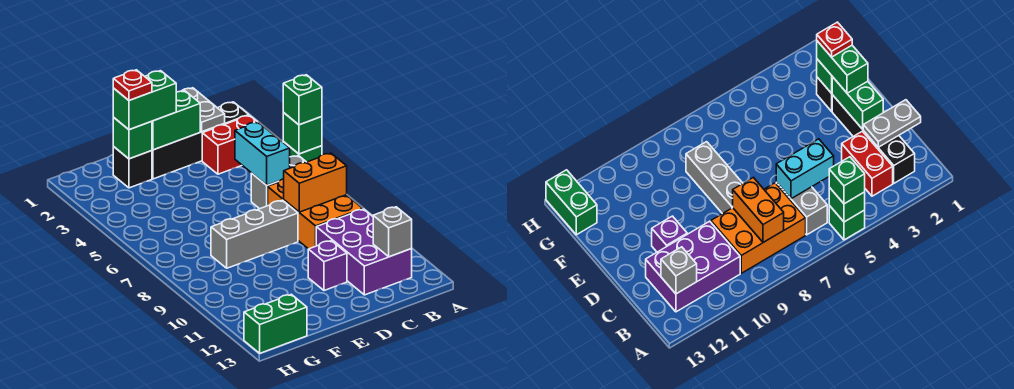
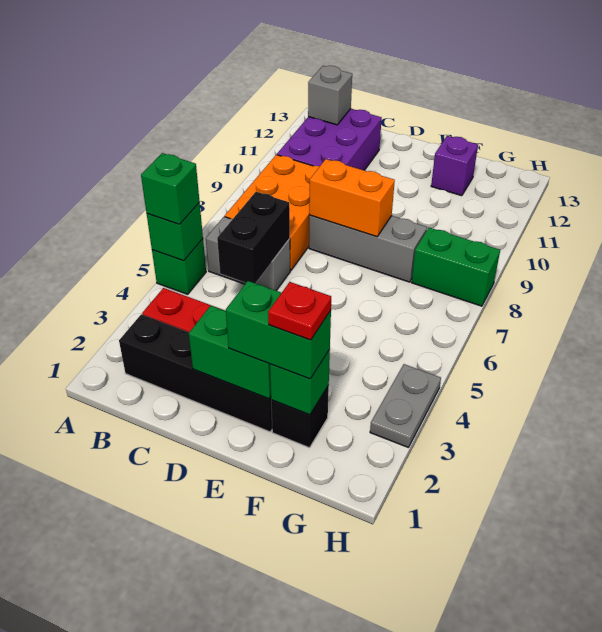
orange 1x2 brick [284,153,347,212] -> orange 1x2 brick moved to [309,159,395,237]
grey 1x2 plate [182,88,225,132] -> grey 1x2 plate moved to [370,364,441,447]
cyan 1x2 brick [235,122,290,185] -> black 1x2 brick [217,192,290,283]
purple 1x1 brick [308,241,347,291] -> purple 1x1 brick moved to [431,136,478,196]
green 1x2 brick [244,294,307,353] -> green 1x2 brick moved to [411,228,500,306]

